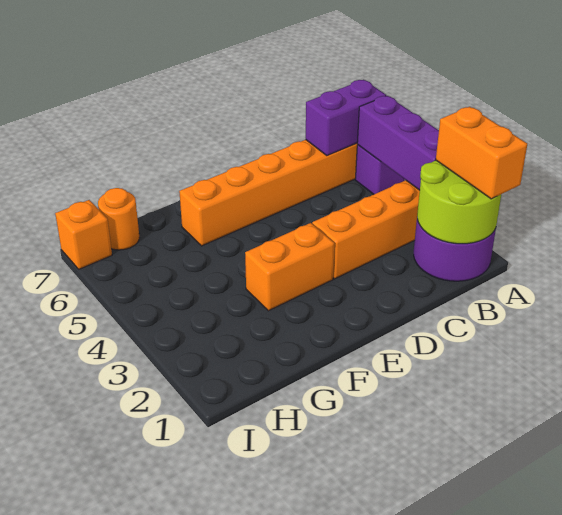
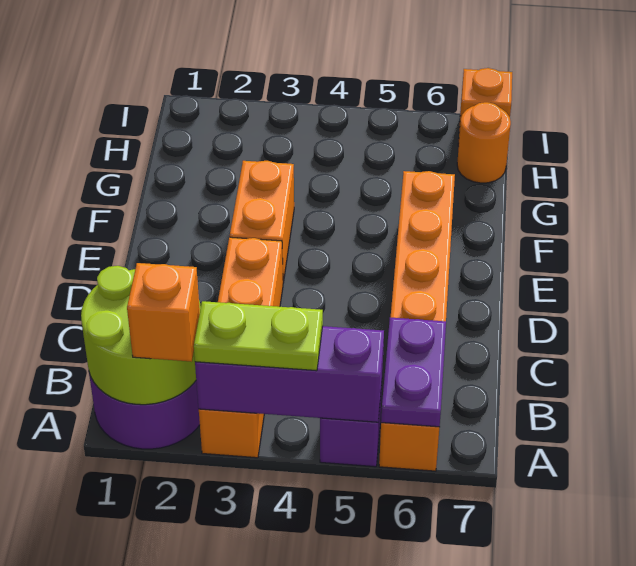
orange 1x2 brick [436,107,527,199] -> orange 1x1 brick [127,263,200,362]
none -> lime 1x2 plate [194,301,323,371]
purple 1x2 brick [306,80,386,156] -> purple 1x2 plate [381,318,446,427]

